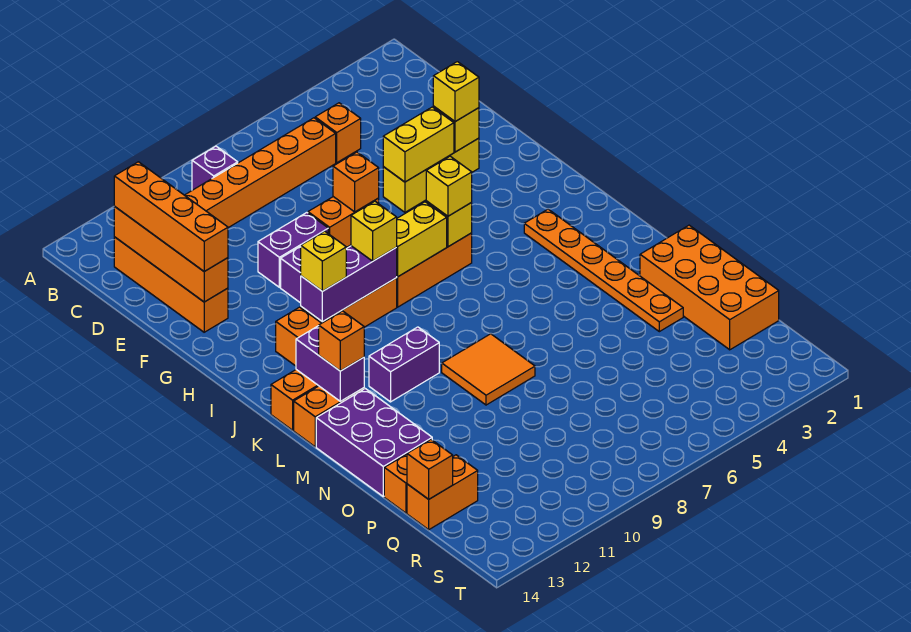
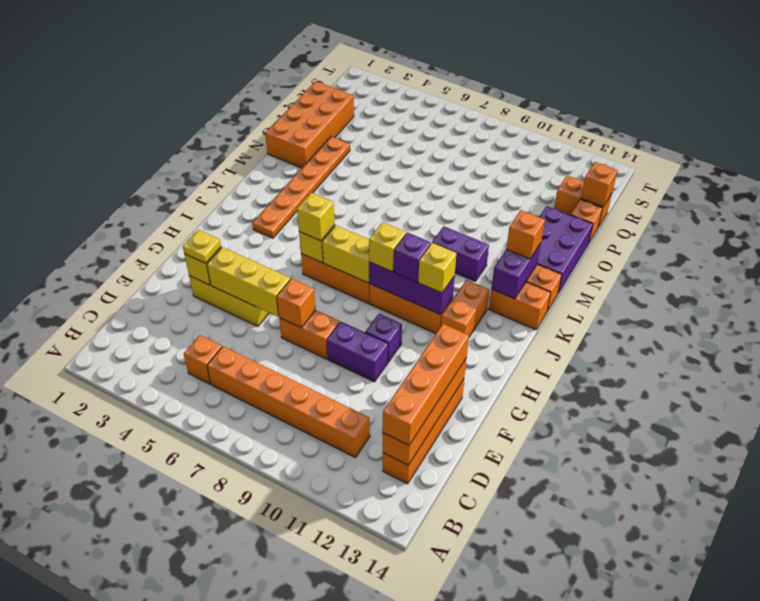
purple 1x1 brick [192,146,238,190] -> purple 1x1 brick moved to [394,233,431,282]
yellow 1x1 brick [433,62,479,122] -> yellow 1x1 plate [183,230,221,263]
yellow 1x2 brick [383,107,454,182] -> yellow 1x3 brick [207,247,290,317]
orange 2x2 tile [442,334,535,405] -> none

